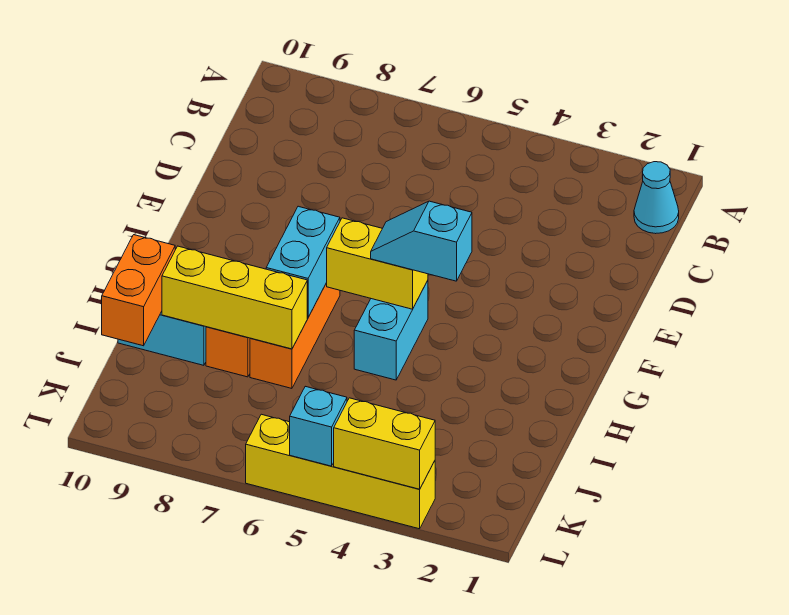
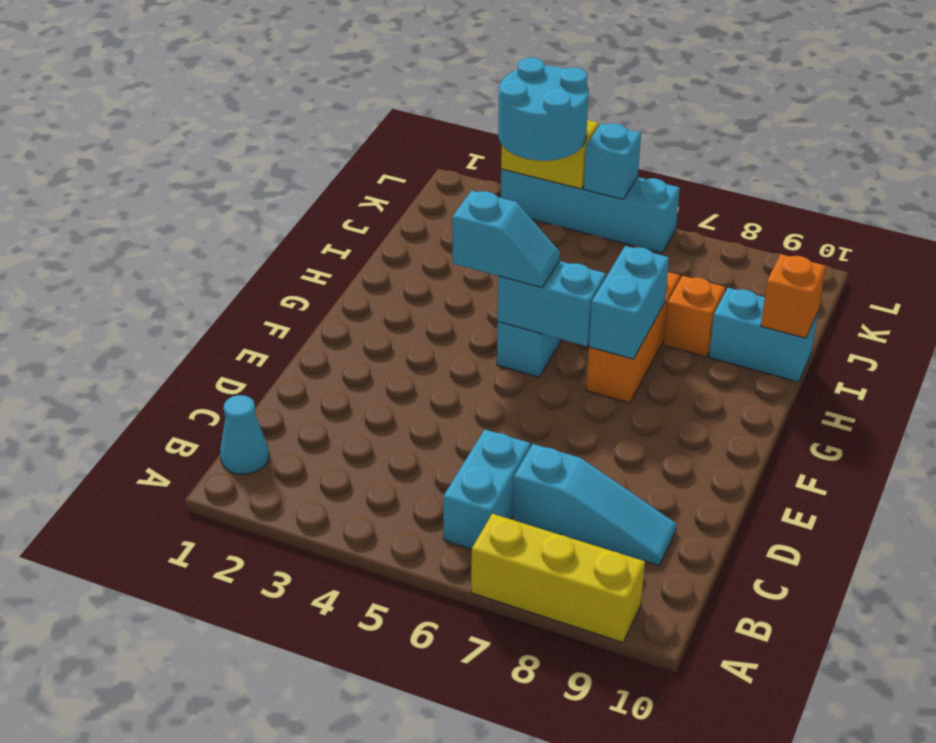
none -> cyan 1x2 brick [443,430,530,549]
none -> cyan 1x3 slope [513,444,676,566]
yellow 1x2 brick [327,218,428,309] -> cyan 1x2 brick [498,261,606,346]
yellow 1x3 brick [162,246,307,349] -> yellow 1x3 brick moved to [471,514,645,642]
orange 1x2 brick [102,235,175,346] -> orange 1x1 brick [761,254,826,338]
none -> cyan 2x2 round brick [498,58,589,161]
yellow 1x4 brick [246,414,435,529] -> cyan 1x4 brick [501,169,680,253]

